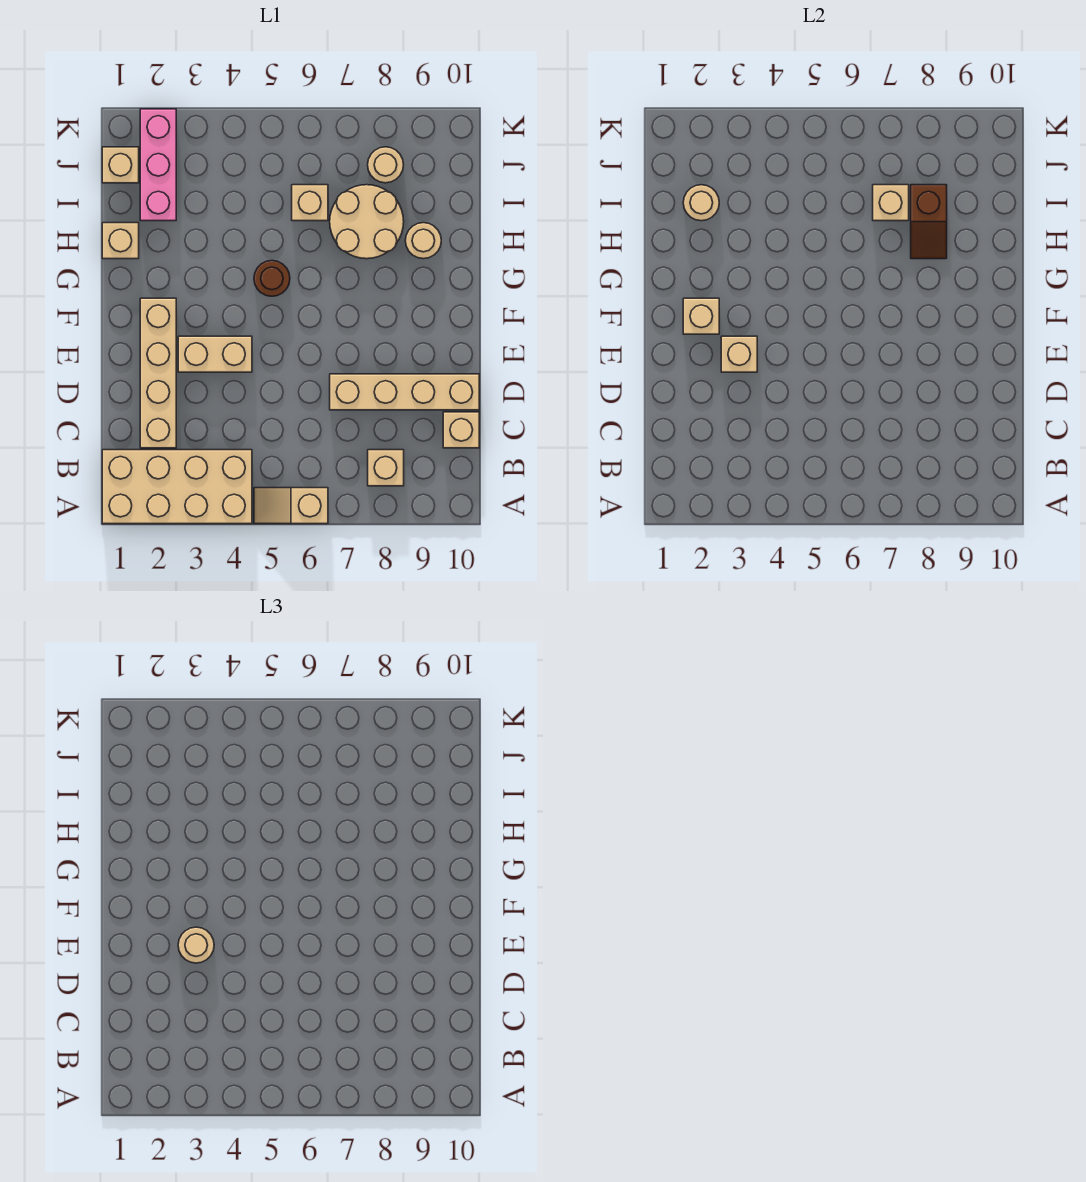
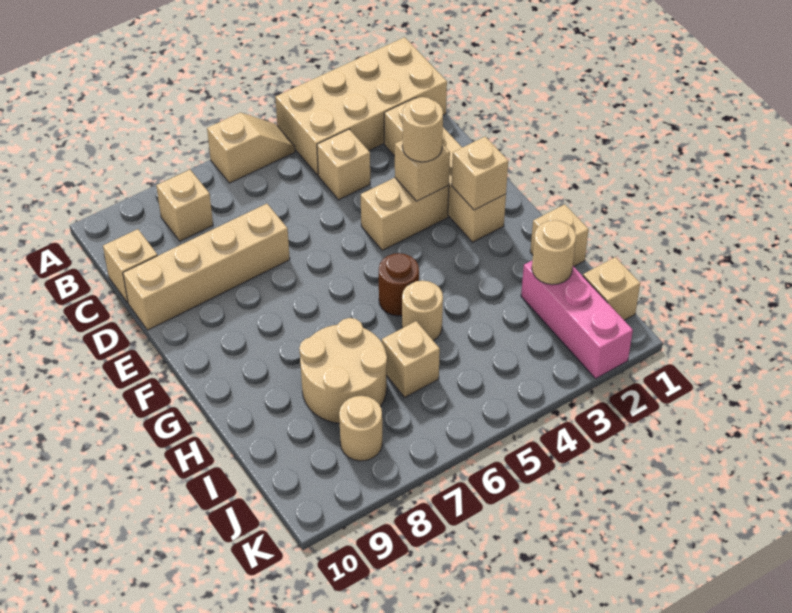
brown 1x2 slope [911,185,947,259] -> none
tan 1x1 round brick [405,223,441,259] -> tan 1x1 round brick moved to [402,281,443,341]
tan 1x1 brick [873,185,909,221] -> tan 1x1 brick moved to [317,129,370,200]

